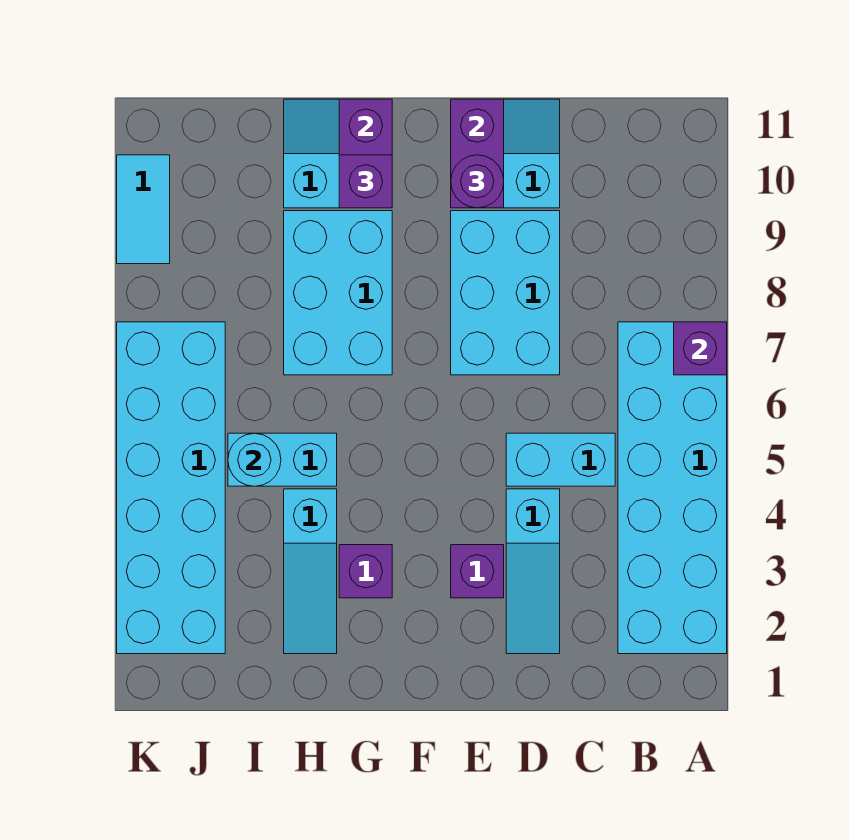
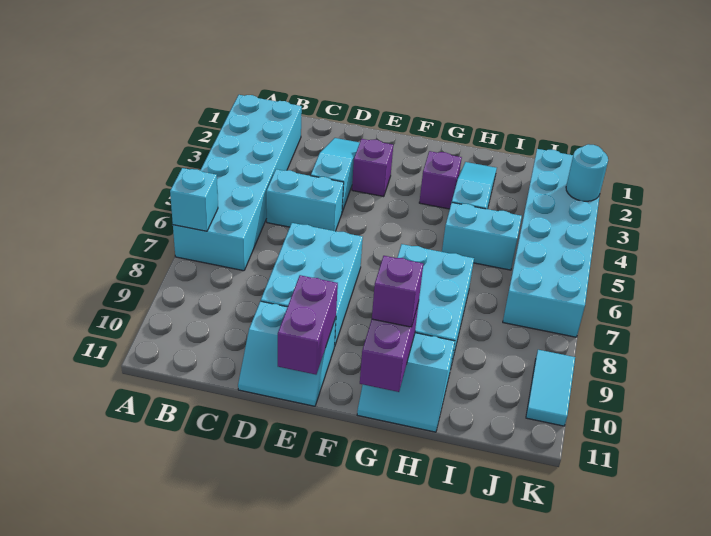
purple 1x1 brick [674,322,727,375] -> cyan 1x1 brick [170,168,218,231]
purple 1x1 round brick [451,155,504,208] -> none
cyan 1x1 round brick [228,433,281,486] -> cyan 1x1 round brick moved to [566,144,608,201]

